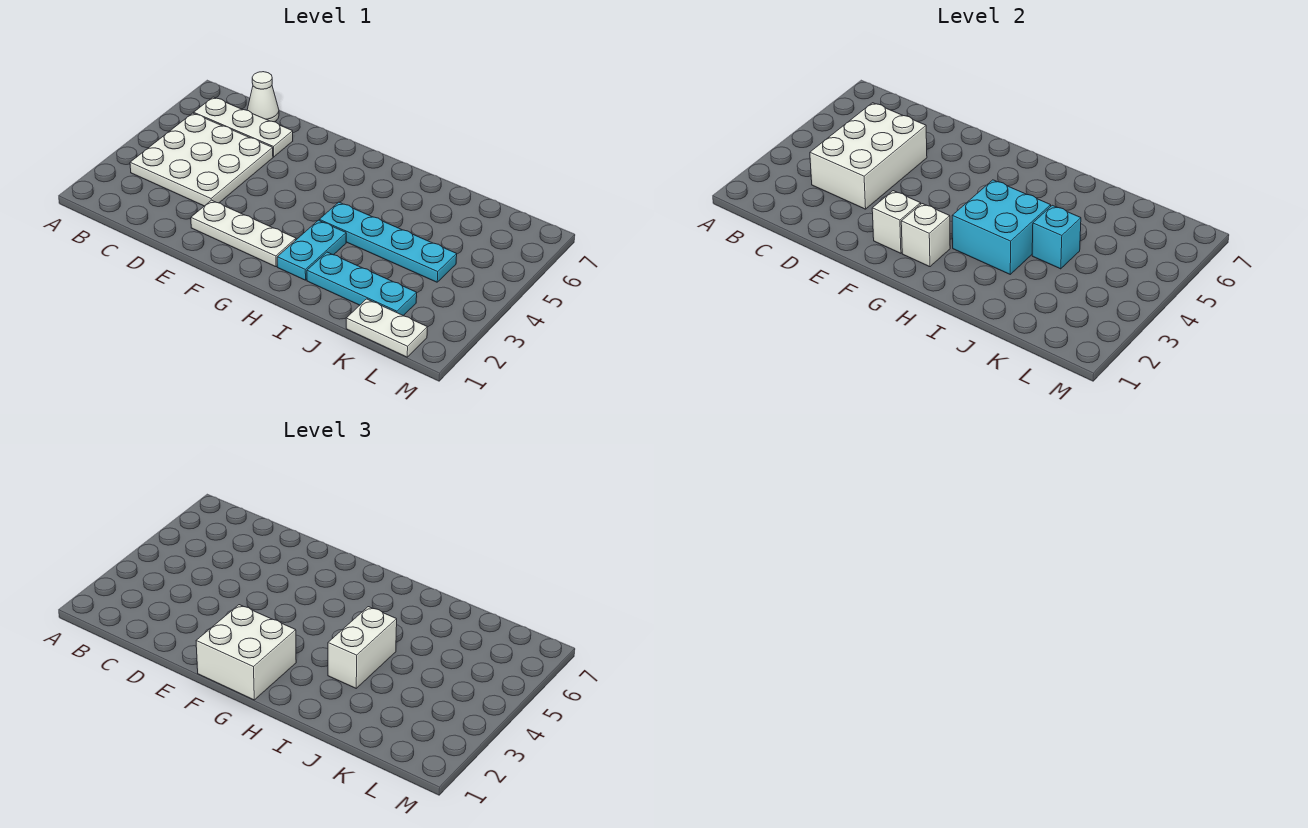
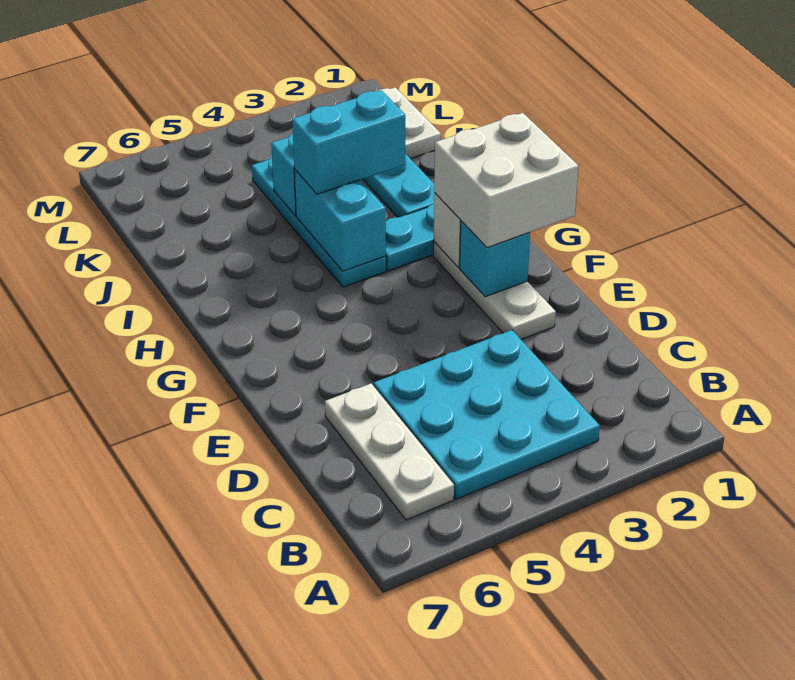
white 3x3 plate [130,113,273,206] -> cyan 3x3 plate [374,330,600,499]
white 2x3 brick [810,103,927,209] -> none
white 1x1 cone [247,72,279,122] -> none
white 1x1 brick [872,191,921,253] -> cyan 1x1 brick [460,221,530,297]
cyan 2x2 brick [952,180,1051,274] -> cyan 1x2 brick [294,169,386,271]
white 1x2 brick [328,607,397,688] -> cyan 1x2 brick [292,90,405,194]

